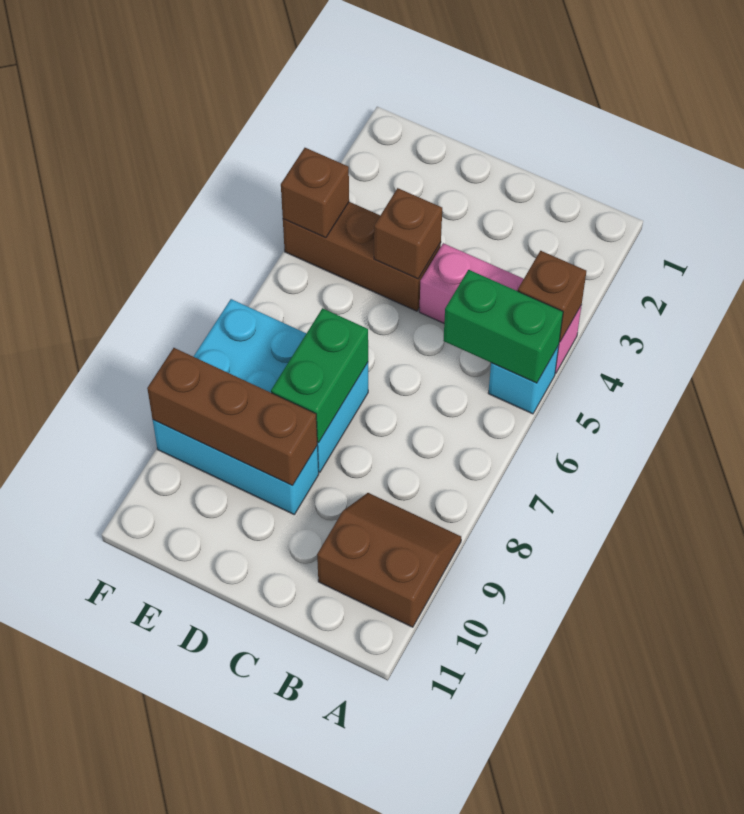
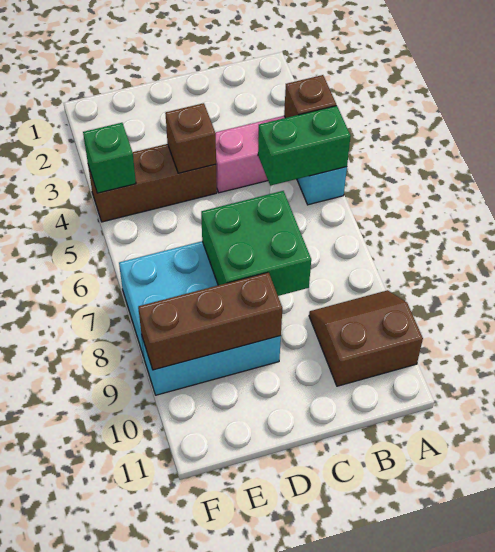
green 1x2 brick [271,308,368,443] -> green 2x2 brick [201,191,311,296]
brown 1x1 brick [281,148,349,238] -> green 1x1 brick [83,123,136,193]

